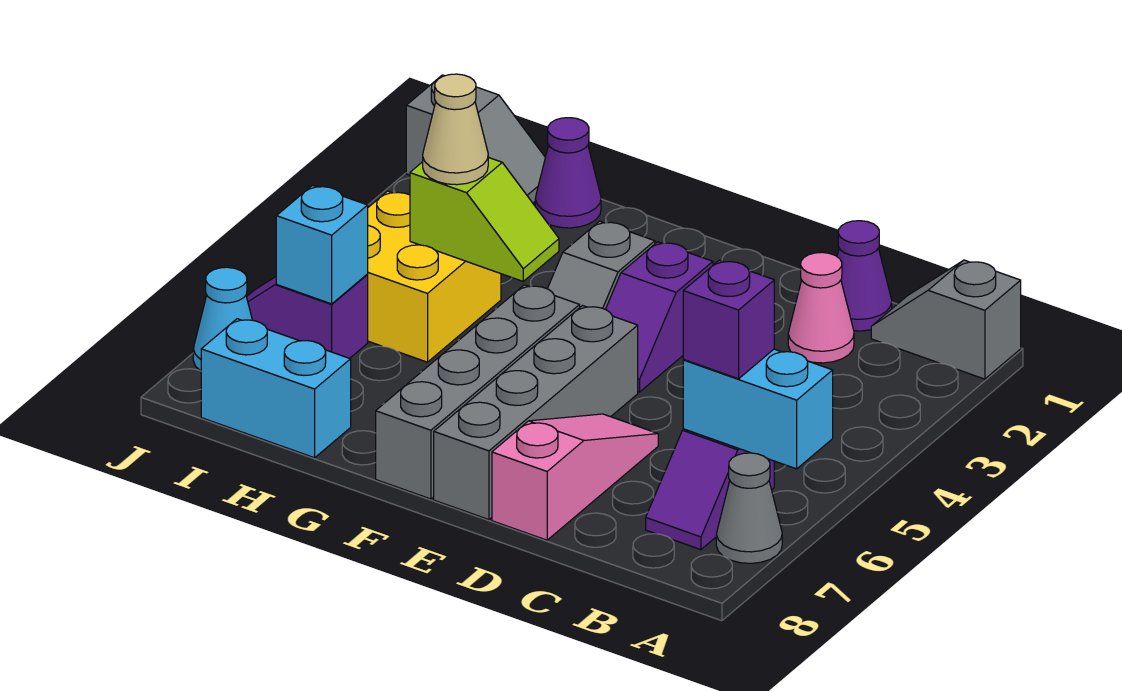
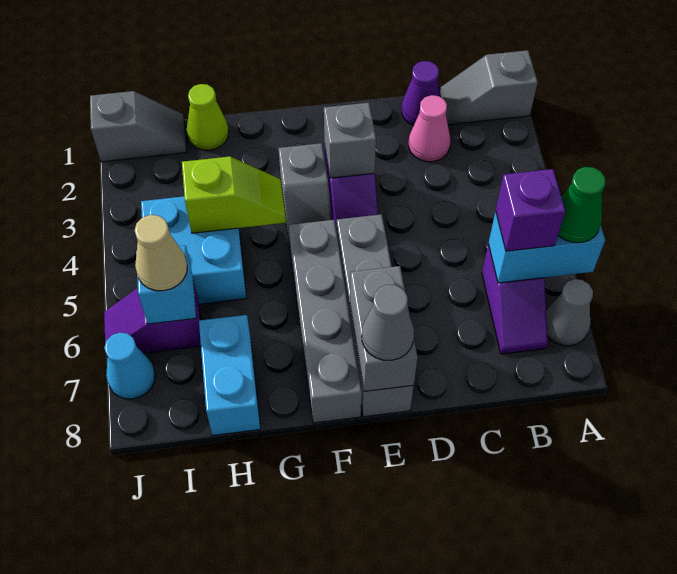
none -> green 1x1 cone [558,167,605,243]
pink 1x3 slope [492,414,658,540] -> none
none -> grey 1x1 brick [324,103,376,178]
none -> grey 1x2 brick [350,266,418,391]
none -> grey 1x1 cone [362,285,414,360]
purple 1x1 cone [535,118,601,228] -> lime 1x1 cone [187,84,229,150]
yellow 2x2 brick [367,191,501,362] -> cyan 2x2 brick [141,196,246,304]
tan 1x1 cone [423,74,488,185] -> tan 1x1 cone moved to [135,215,187,291]
cyan 1x2 brick [201,319,351,458] -> cyan 1x2 brick turned to [199,315,260,435]

